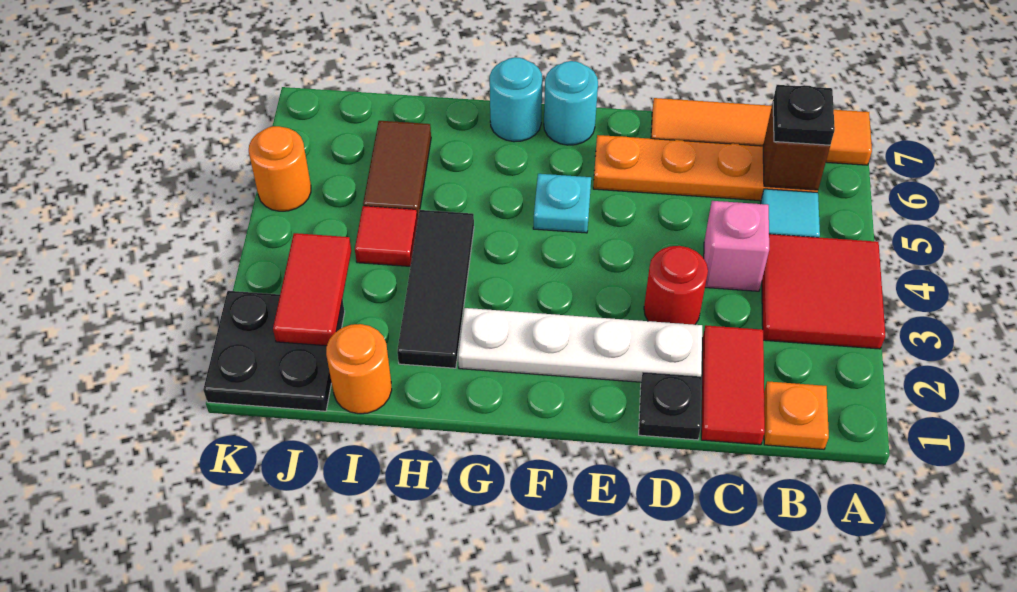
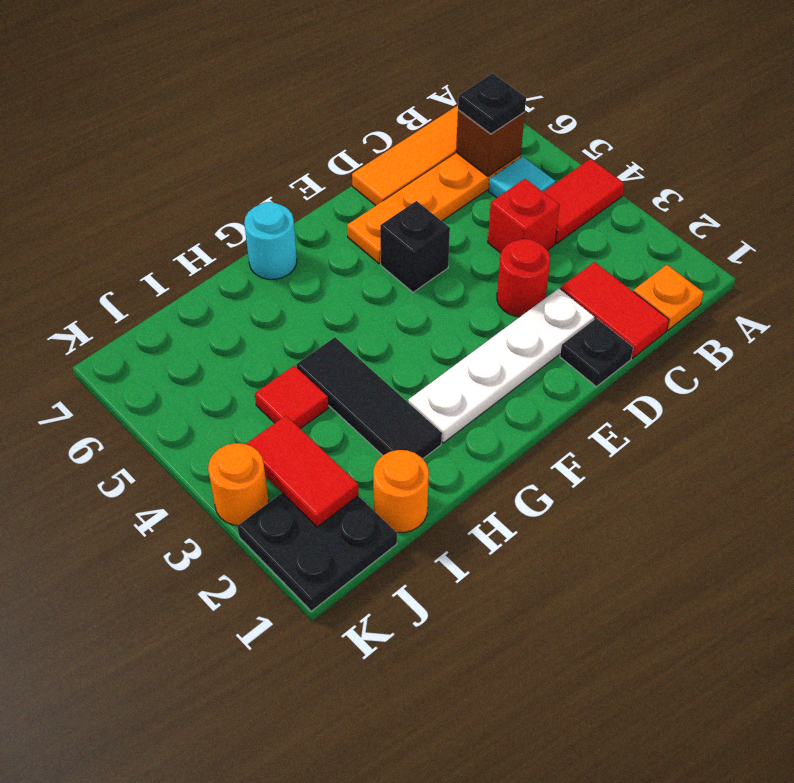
red 2x2 tile [762,234,885,349] -> red 1x2 tile [543,159,624,244]
pink 1x1 brick [704,201,769,291] -> red 1x1 brick [488,179,560,253]
none -> black 1x1 brick [380,201,450,292]
cyan 1x1 plate [533,174,591,233] -> none
cyan 1x1 round brick [544,61,598,145] -> none
brown 1x2 tile [363,121,431,219] -> none
orange 1x1 round brick [249,126,311,211] -> orange 1x1 round brick moved to [208,443,269,525]

